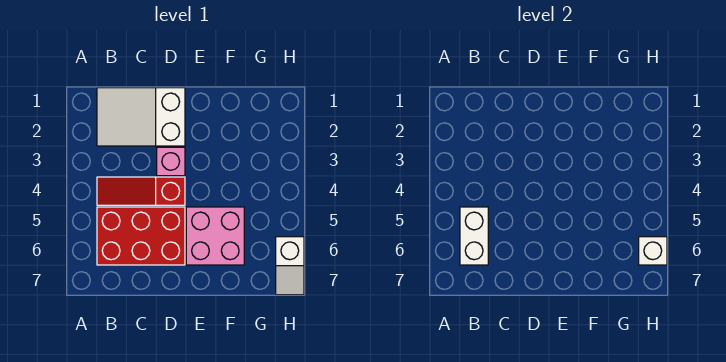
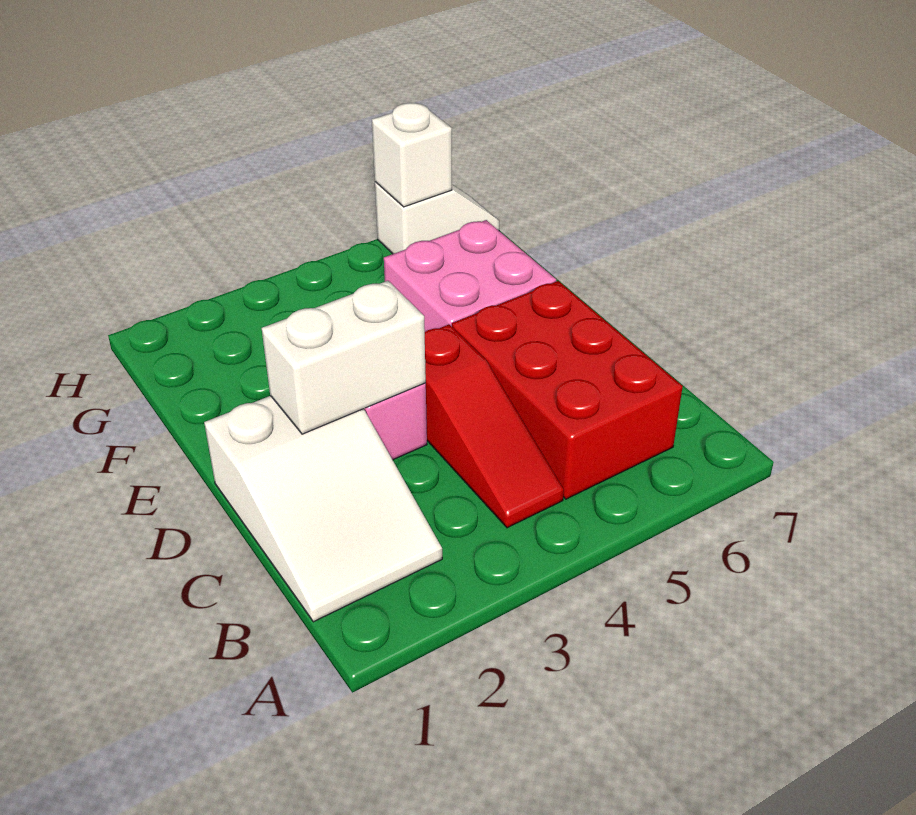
white 1x2 brick [460,207,488,265] -> white 1x2 brick moved to [262,281,426,434]

